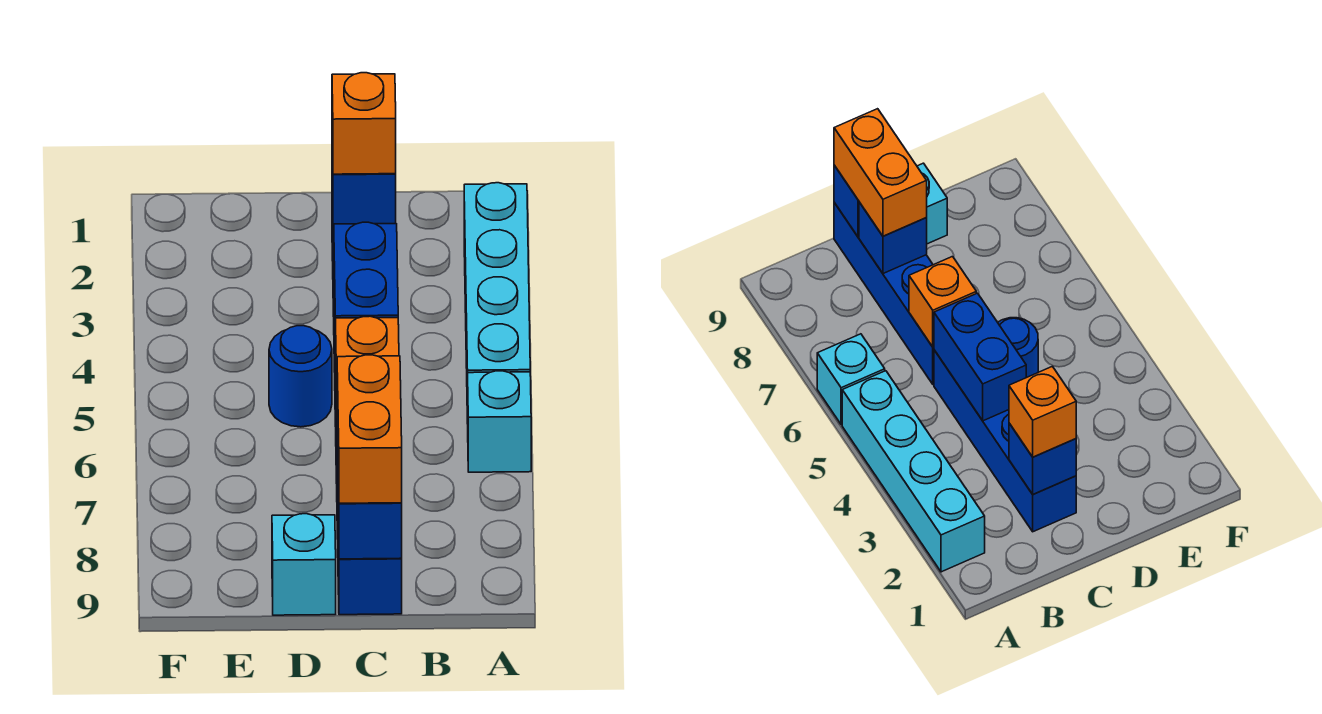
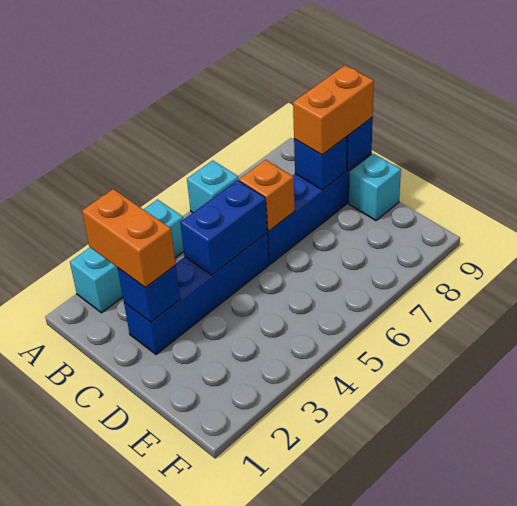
cyan 1x4 brick [464,183,530,424] -> cyan 1x3 brick [70,200,184,313]
orange 1x1 brick [332,73,396,174] -> orange 1x2 brick [82,189,176,288]
blue 1x1 round brick [269,326,332,427] -> none

